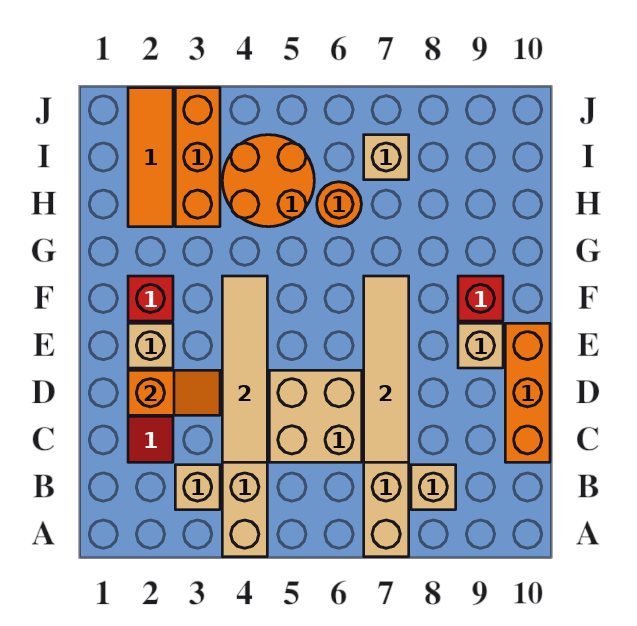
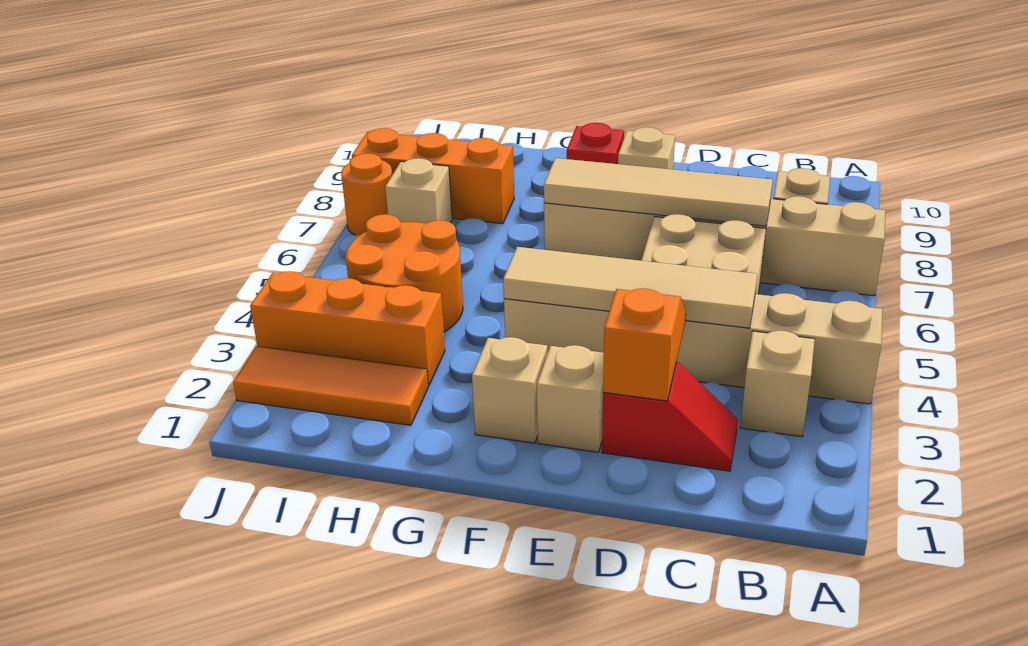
orange 1x3 brick [505,323,550,462] -> orange 1x3 brick moved to [352,128,514,224]
red 1x1 brick [128,276,173,321] -> tan 1x1 brick [472,337,547,443]
orange 1x1 round brick [317,182,361,227] -> orange 1x1 round brick moved to [341,153,392,235]

